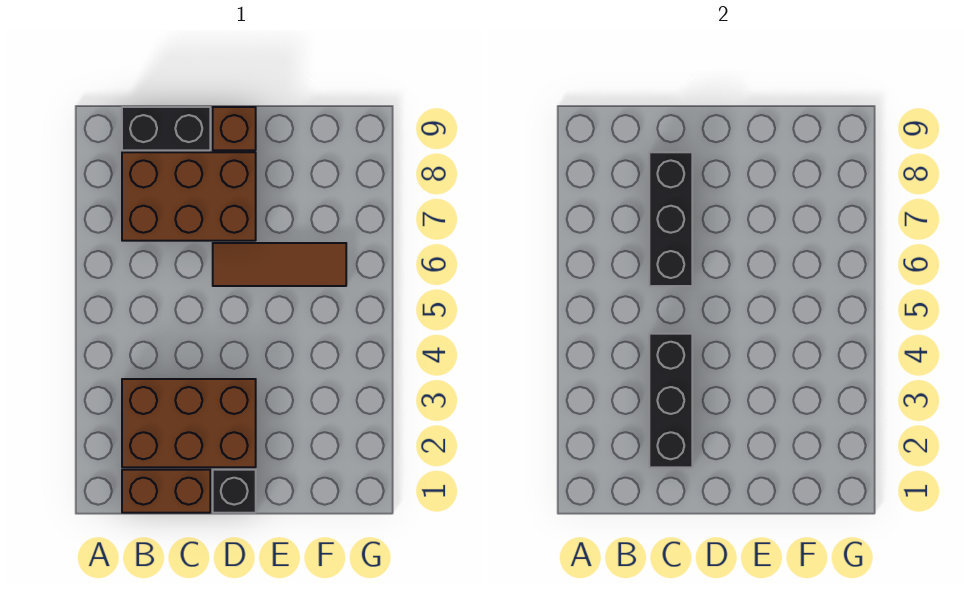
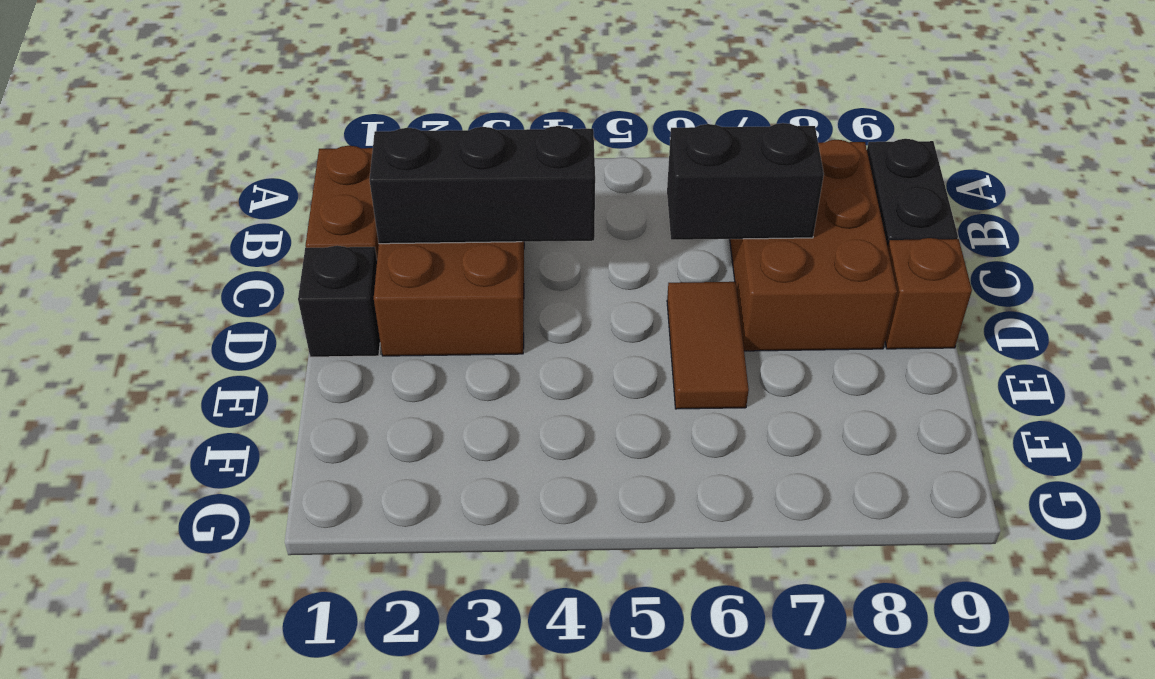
black 1x3 brick [649,152,692,286] -> black 1x2 brick [667,123,824,240]
brown 1x3 tile [213,243,346,286] -> brown 1x2 tile [667,282,749,409]

